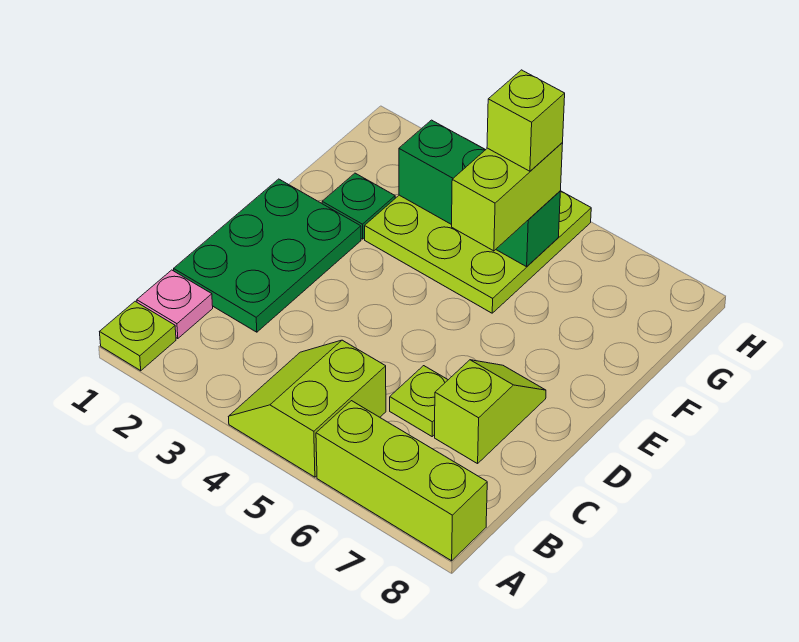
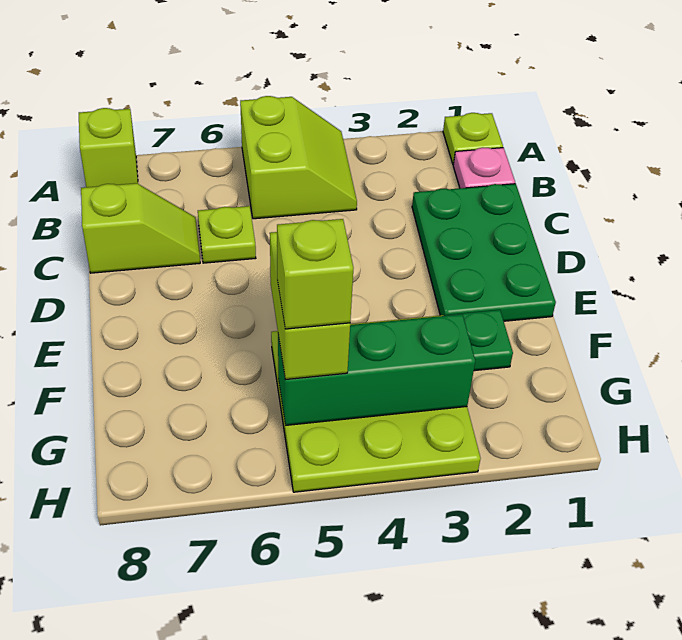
lime 1x3 brick [316,401,487,561] -> lime 1x1 brick [79,108,138,187]
lime 1x2 slope [435,360,546,464] -> lime 1x2 slope turned to [81,183,200,273]

